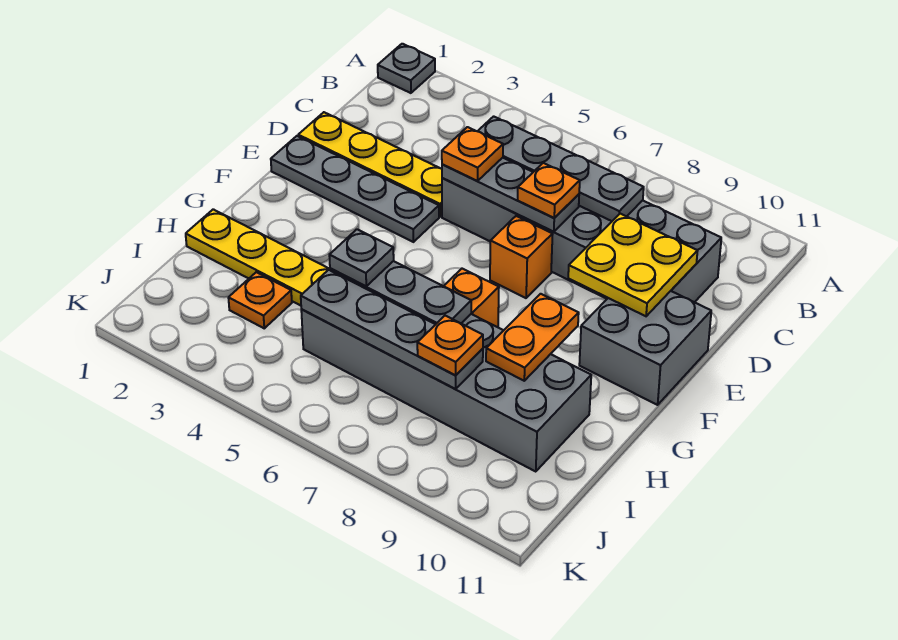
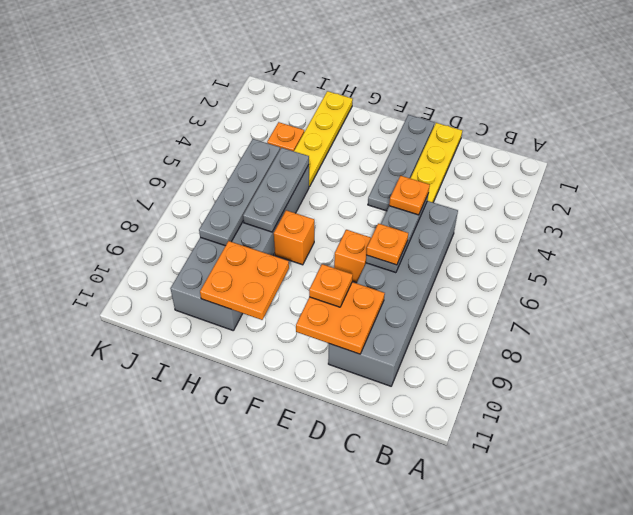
grey 1x1 plate [378,44,435,93] -> none
grey 1x4 plate [478,116,644,221] -> none
yellow 2x2 plate [568,214,697,316] -> orange 2x2 plate [296,282,385,354]
grey 2x2 brick [579,291,711,405] -> none
orange 1x2 plate [486,294,579,381] -> orange 2x2 plate [200,241,289,320]
grey 1x1 plate [329,229,394,286] -> none
orange 1x1 plate [417,316,483,375] -> orange 1x1 plate moved to [309,264,353,307]

